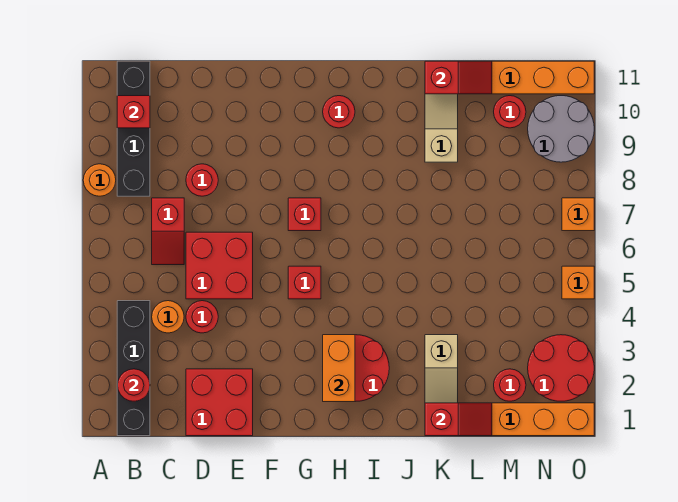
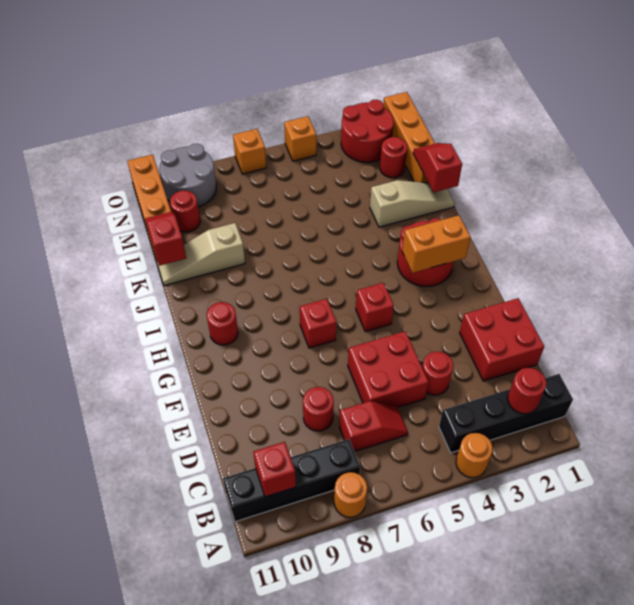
orange 1x1 round brick [152,301,184,333] -> orange 1x1 round brick moved to [456,433,493,478]

